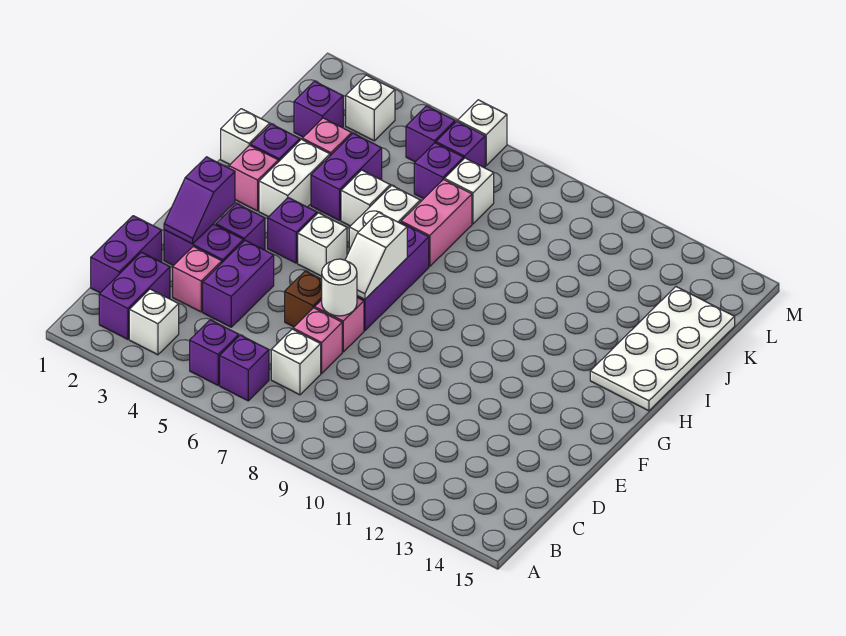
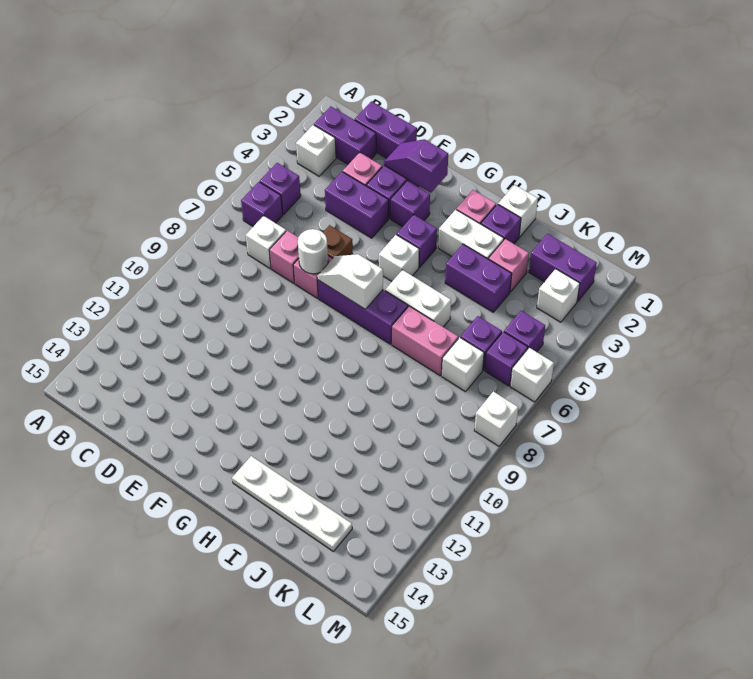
white 2x4 plate [590,287,735,411] -> white 1x4 plate [232,456,352,551]
white 1x1 brick [341,170,390,226] -> white 1x1 brick moved to [474,391,518,446]
purple 1x1 brick [294,81,343,137] -> purple 1x2 brick [529,234,597,301]

